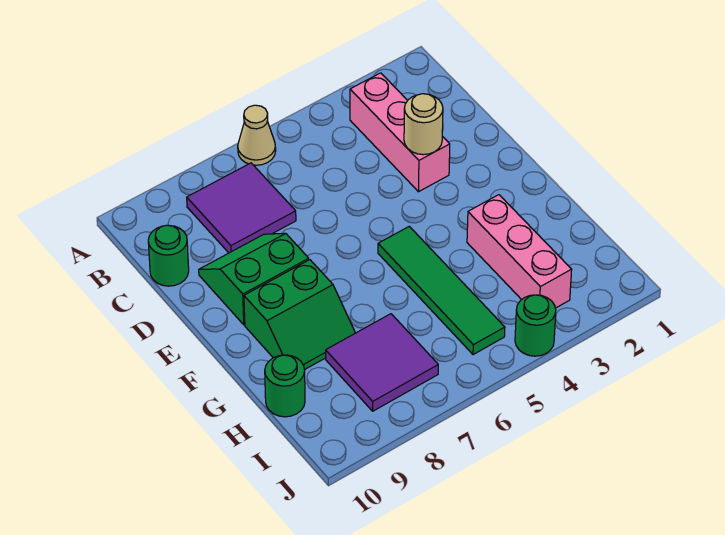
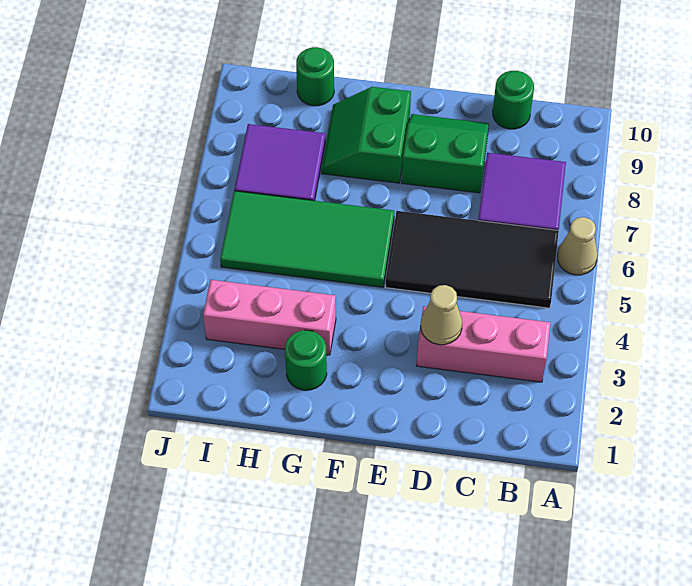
none -> black 2x4 tile [386,211,559,308]
tan 1x1 round brick [404,94,443,155] -> tan 1x1 cone [421,285,462,345]
green 2x2 slope [199,233,309,325] -> green 2x2 slope turned to [402,114,489,193]
green 1x4 tile [378,226,505,355] -> green 2x4 tile [220,191,394,287]
green 1x1 round brick [515,295,556,356] -> green 1x1 round brick moved to [285,330,327,390]

